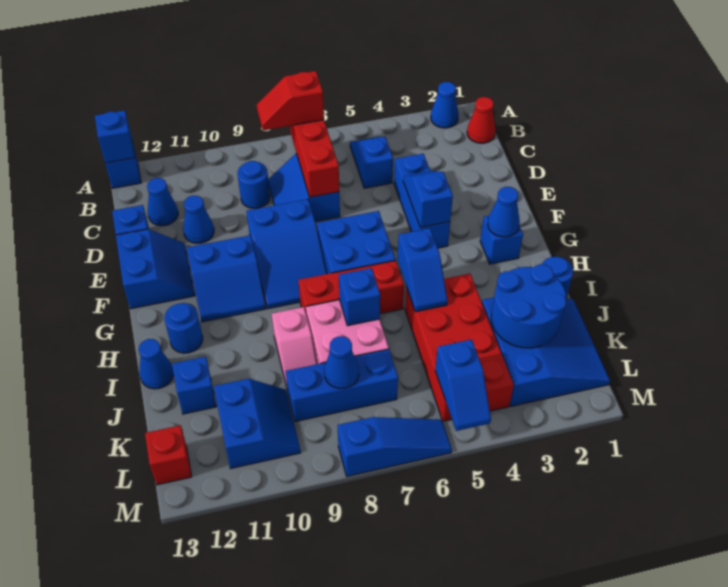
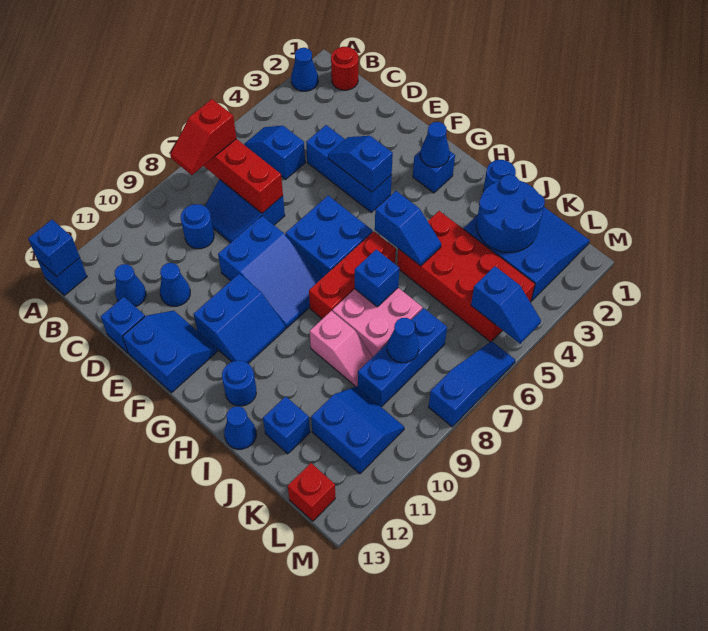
red 1x1 cone [467,97,496,143] -> red 1x1 round brick [331,47,358,90]

